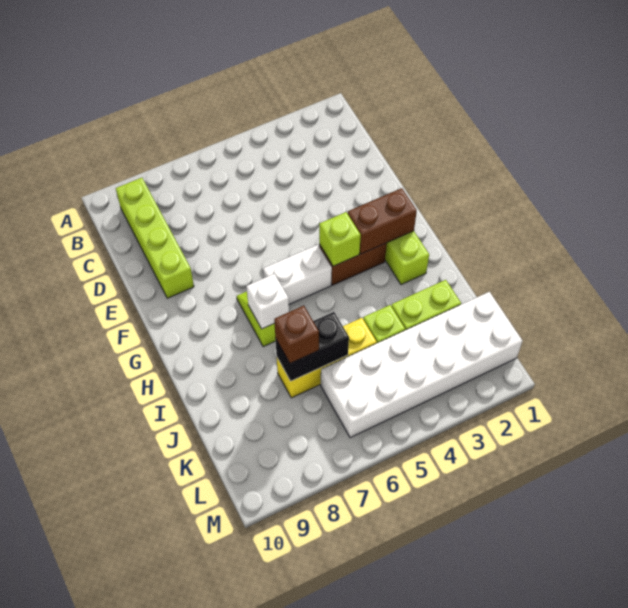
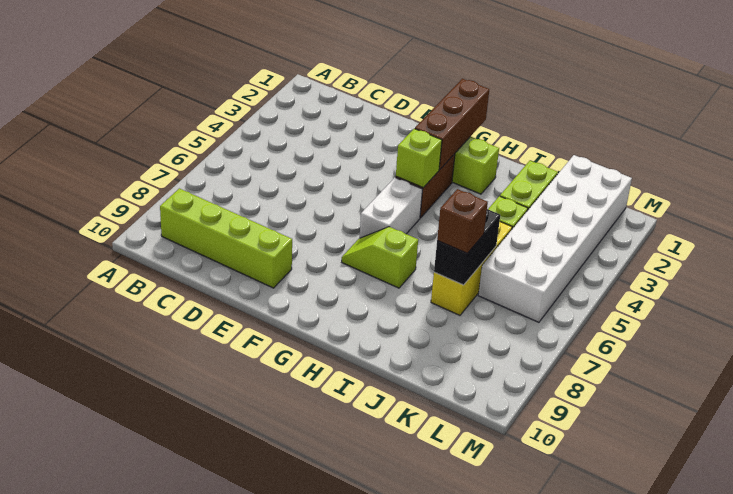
brown 1x2 brick [348,188,417,254] -> brown 1x3 brick [415,79,489,170]
white 1x1 brick [246,274,289,329] -> none

